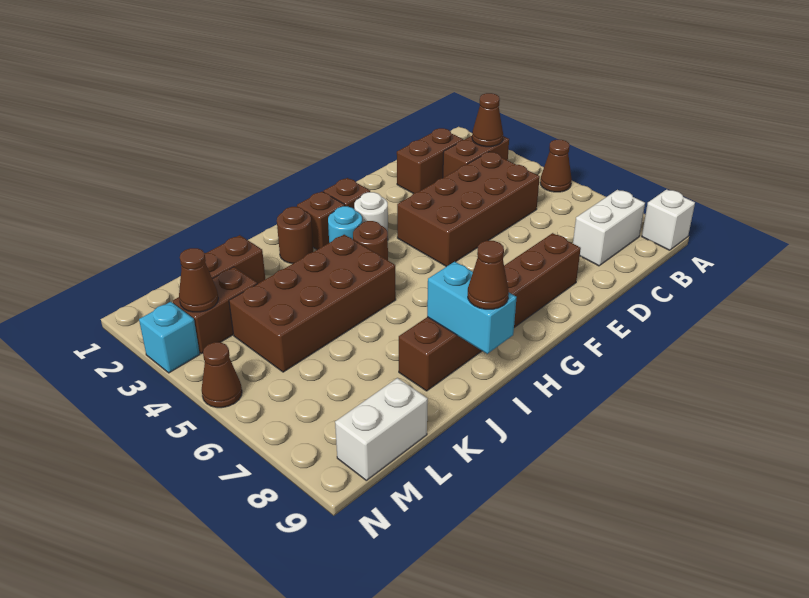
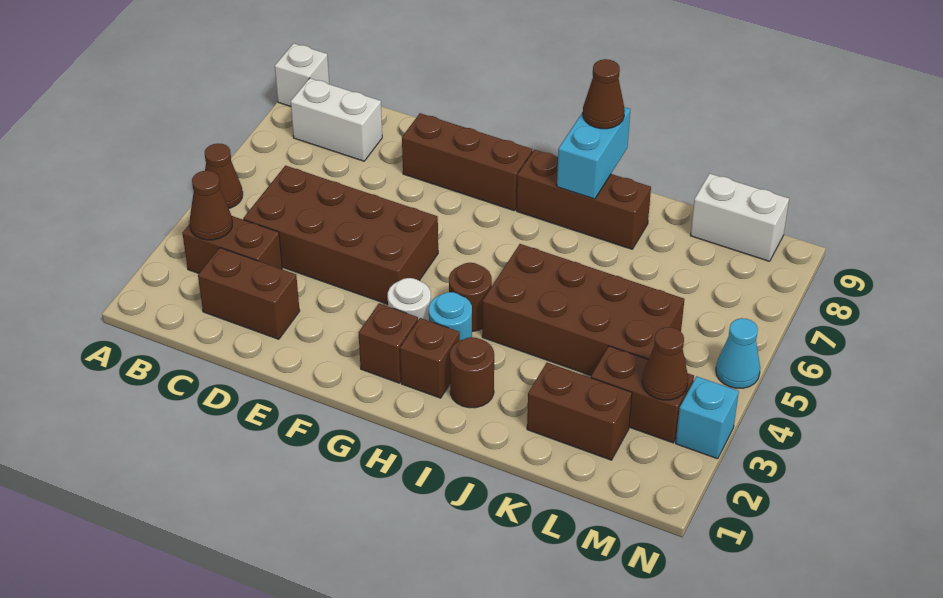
brown 1x1 cone [202,342,242,408] -> cyan 1x1 cone [716,318,760,388]

